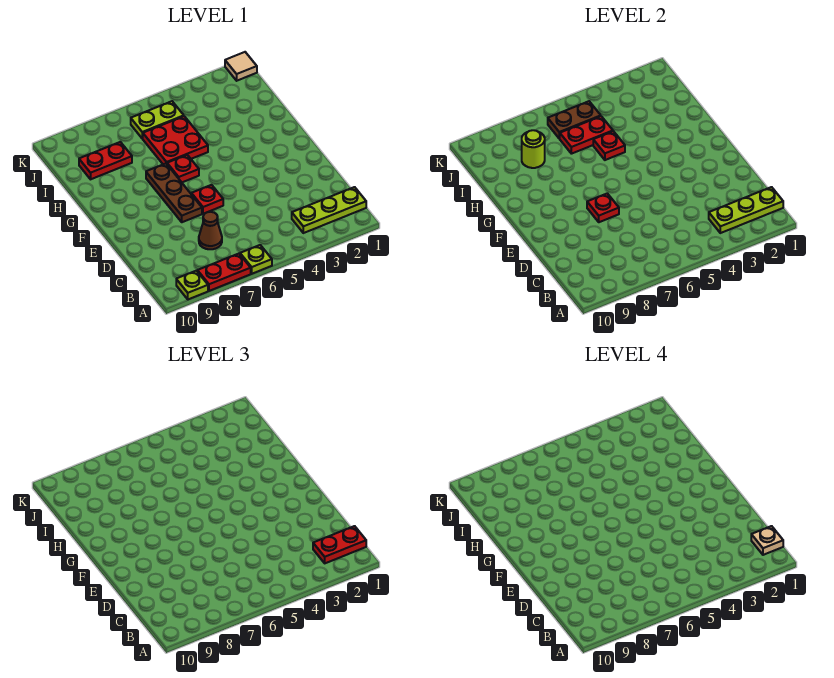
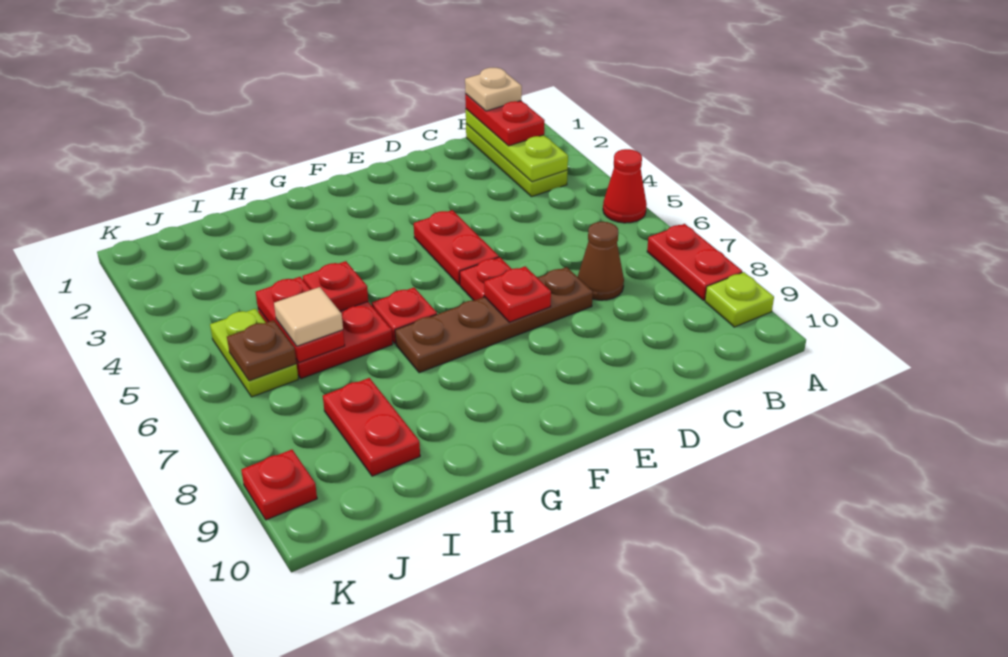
none -> red 1x1 cone [603,149,647,223]
lime 1x1 plate [240,245,272,274] -> none
none -> red 1x2 plate [414,210,499,285]
brown 1x3 plate [146,164,202,222] -> brown 1x4 plate [395,267,593,373]
lime 1x1 round brick [522,130,545,168] -> none
brown 1x2 plate [548,101,601,138] -> brown 1x1 plate [227,320,296,381]
tan 1x1 tile [225,52,257,81] -> tan 1x1 tile moved to [274,287,343,346]
none -> red 1x1 plate [241,450,317,520]

